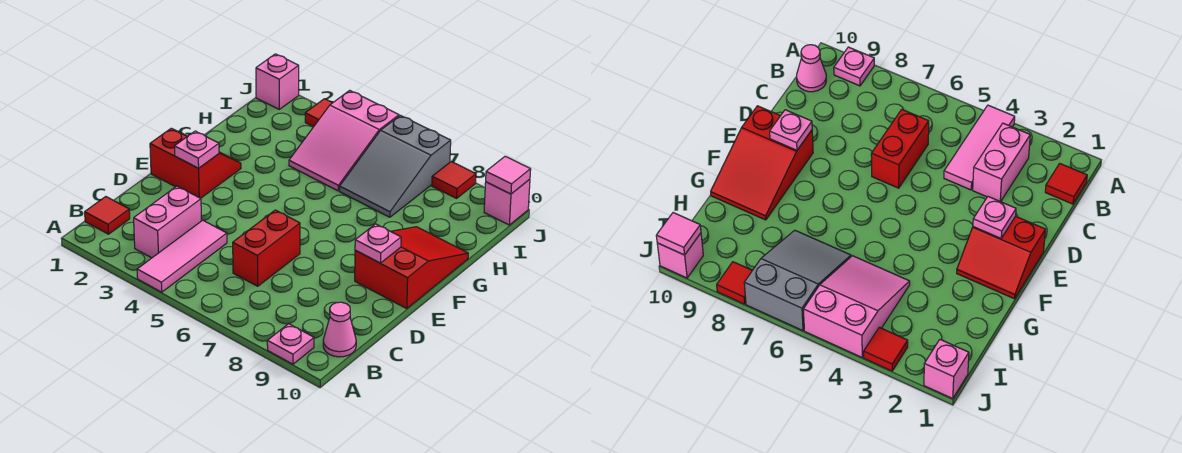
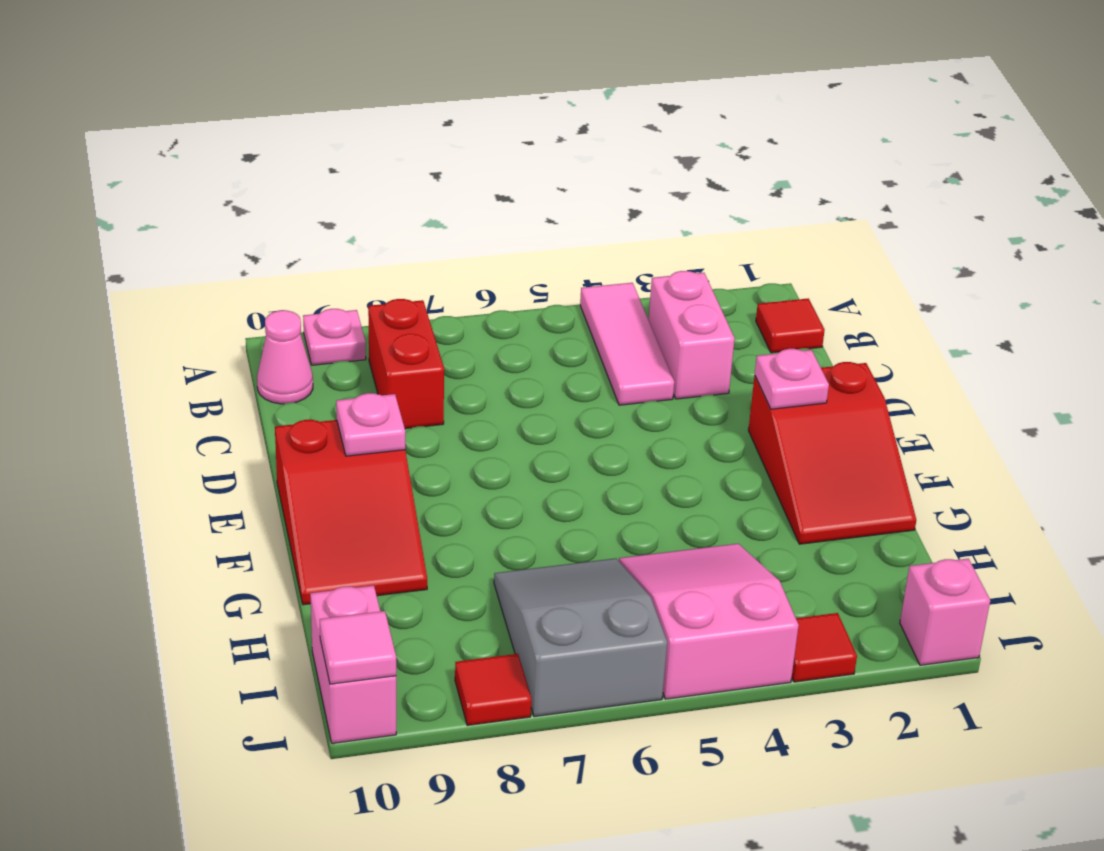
red 1x2 brick [233,210,300,286] -> red 1x2 brick moved to [368,299,444,429]
red 2x2 slope [150,128,241,198] -> red 2x3 slope [748,362,916,544]
pink 1x1 brick [484,179,530,225] -> pink 1x2 brick [310,586,396,743]

